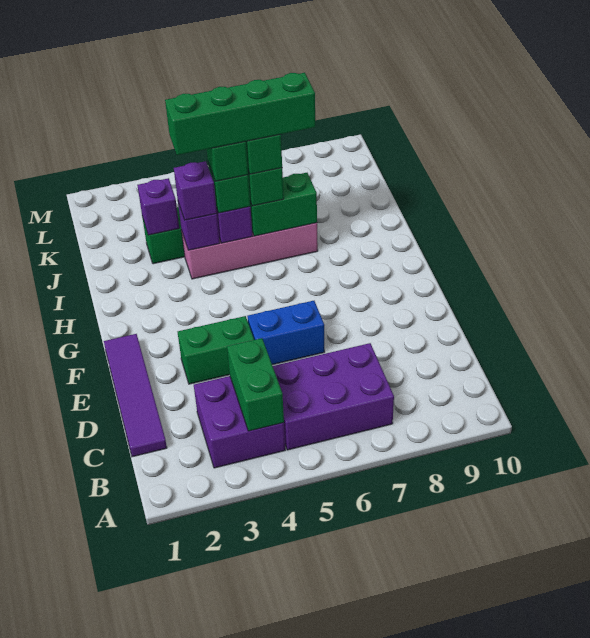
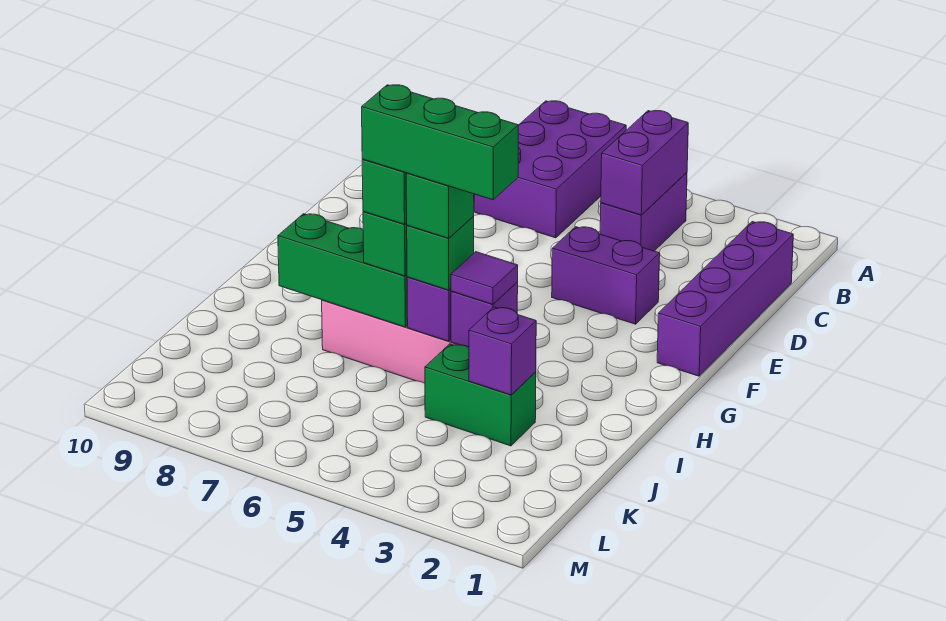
purple 2x2 brick [194,376,285,468] -> purple 1x2 brick [600,172,687,251]
green 1x2 brick [227,338,284,431] -> purple 1x2 brick [601,111,688,215]
purple 2x3 brick [273,343,394,450] -> purple 2x3 brick turned to [475,101,626,238]
purple 1x4 tile [104,334,167,457] -> purple 1x4 brick [657,222,793,376]
green 1x2 brick [178,316,254,384] -> purple 1x2 brick [552,227,660,324]
blue 1x2 brick [247,301,325,365] -> none
purple 1x1 brick [174,161,217,220] -> purple 1x1 tile [451,252,518,304]
green 1x4 brick [165,73,315,155] -> green 1x3 brick [362,85,518,200]
green 1x2 brick [250,173,317,236] -> green 1x3 brick [278,214,408,327]

